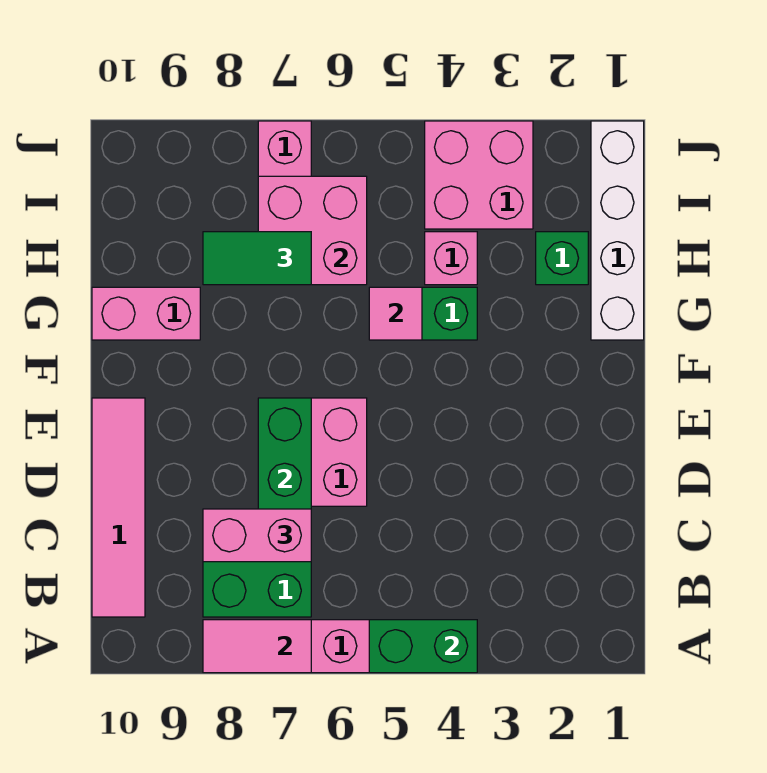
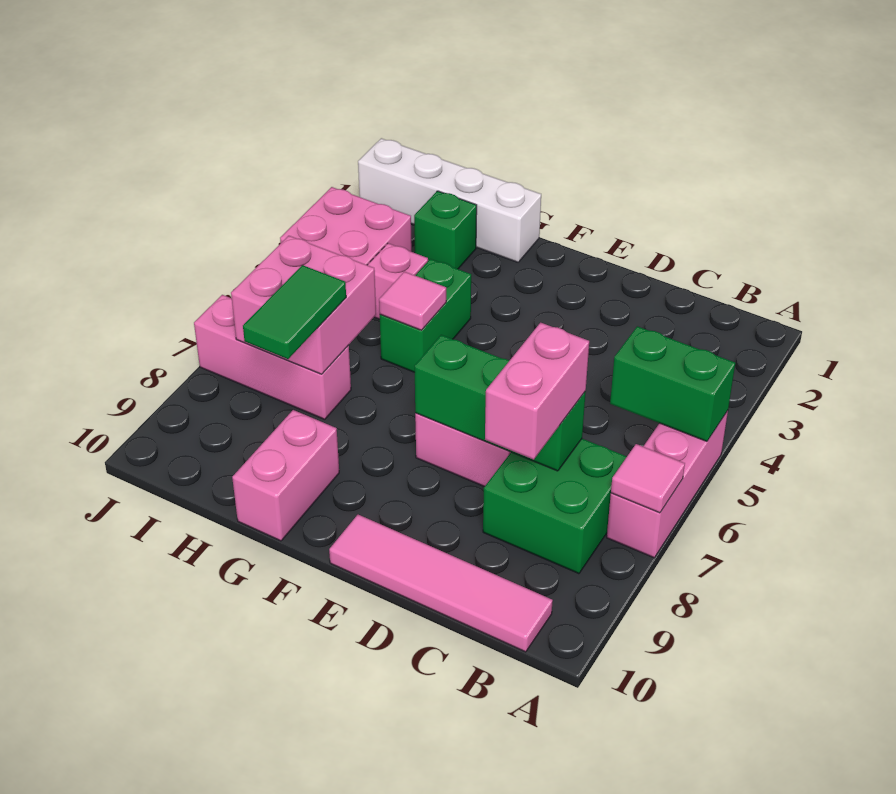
green 1x2 brick [369,620,477,673] -> green 1x2 brick turned to [610,326,735,441]
pink 1x2 tile [203,620,311,673] -> pink 1x1 tile [611,444,685,513]

